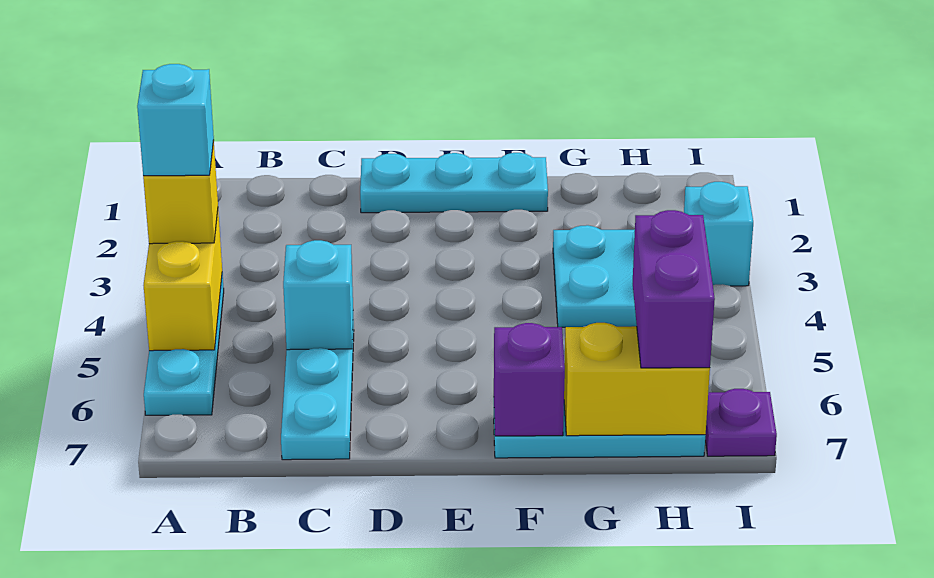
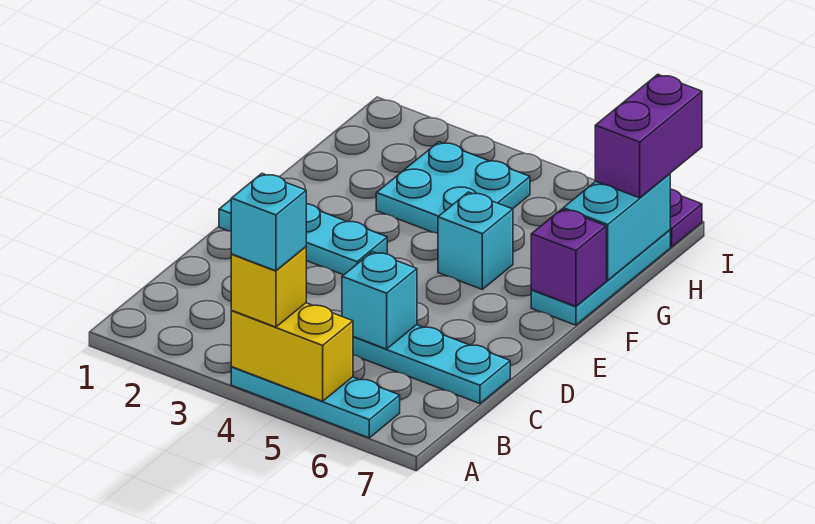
cyan 1x3 plate [360,153,548,213] -> cyan 1x3 plate turned to [219,200,387,275]
yellow 1x2 brick [564,323,710,436] -> cyan 1x2 brick [563,174,670,280]
purple 1x2 brick [633,210,715,368] -> purple 1x2 brick turned to [595,74,702,198]
cyan 1x1 brick [684,182,753,286] -> cyan 1x1 brick moved to [438,192,513,289]

